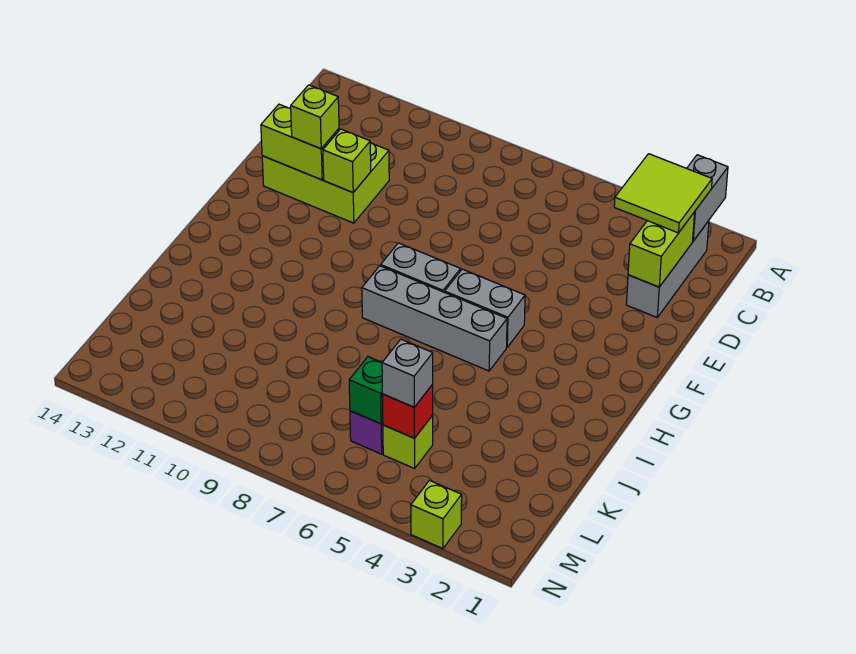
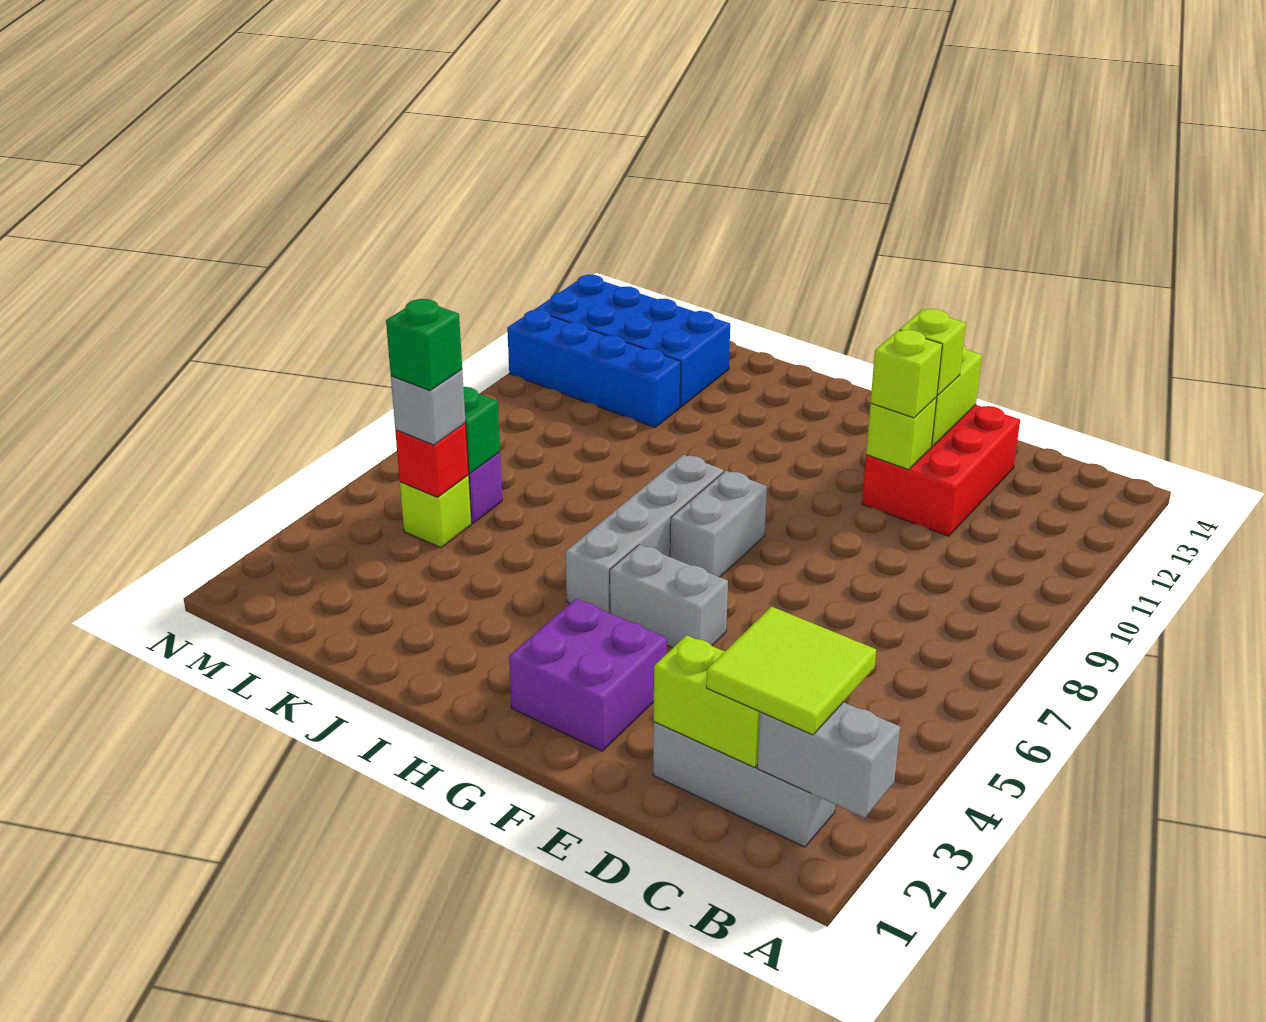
lime 2x3 brick [262,143,389,223] -> red 2x3 brick [862,405,1020,536]
none -> purple 2x2 brick [509,599,667,751]
grey 1x2 brick [445,269,525,347] -> grey 1x2 brick turned to [610,545,728,648]
none -> blue 1x4 brick [507,310,681,427]
none -> blue 2x4 brick [535,275,730,407]
none -> green 1x1 brick [386,299,462,391]
lime 1x1 brick [411,481,462,549] -> lime 1x1 brick moved to [871,330,942,418]

